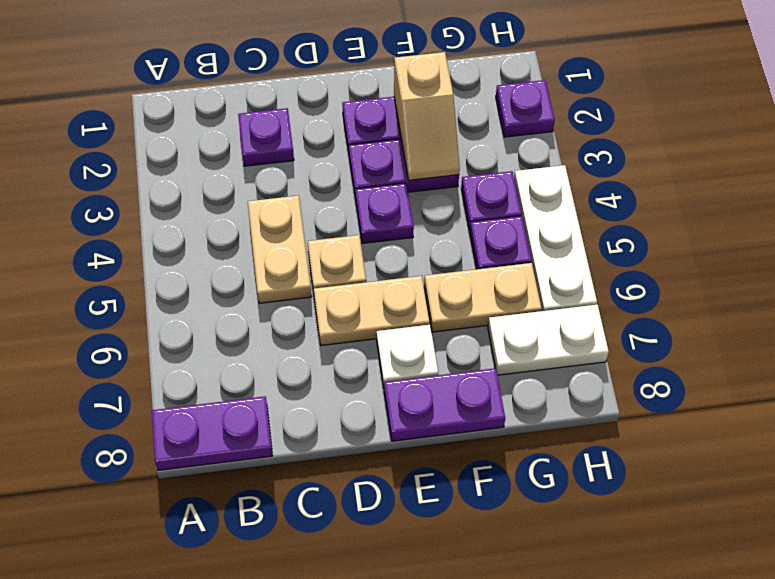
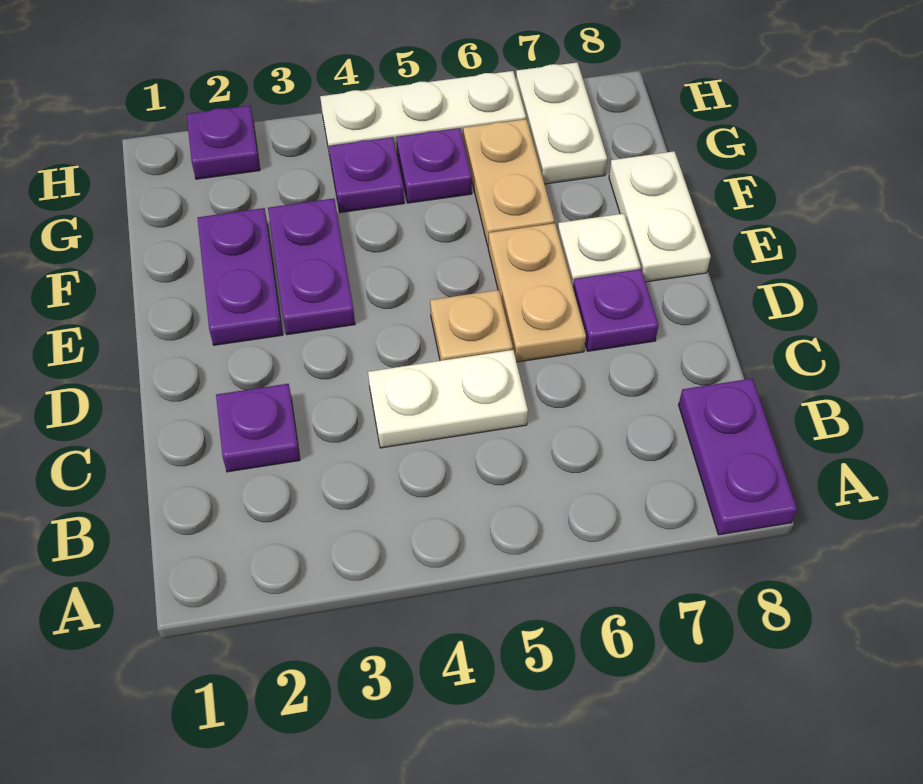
tan 1x2 plate [248,195,311,303] -> white 1x2 plate [368,350,528,448]
purple 1x1 plate [355,183,414,243] -> purple 1x1 plate moved to [573,269,659,351]
purple 1x2 plate [384,368,505,441] -> white 1x2 plate [609,151,711,282]
tan 1x2 slope [394,52,460,180] -> none

